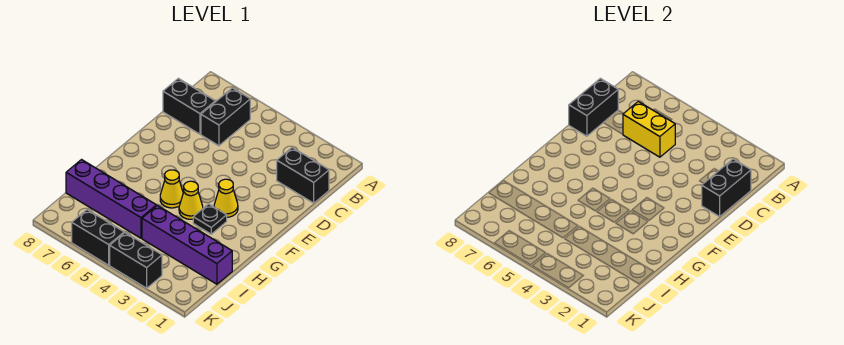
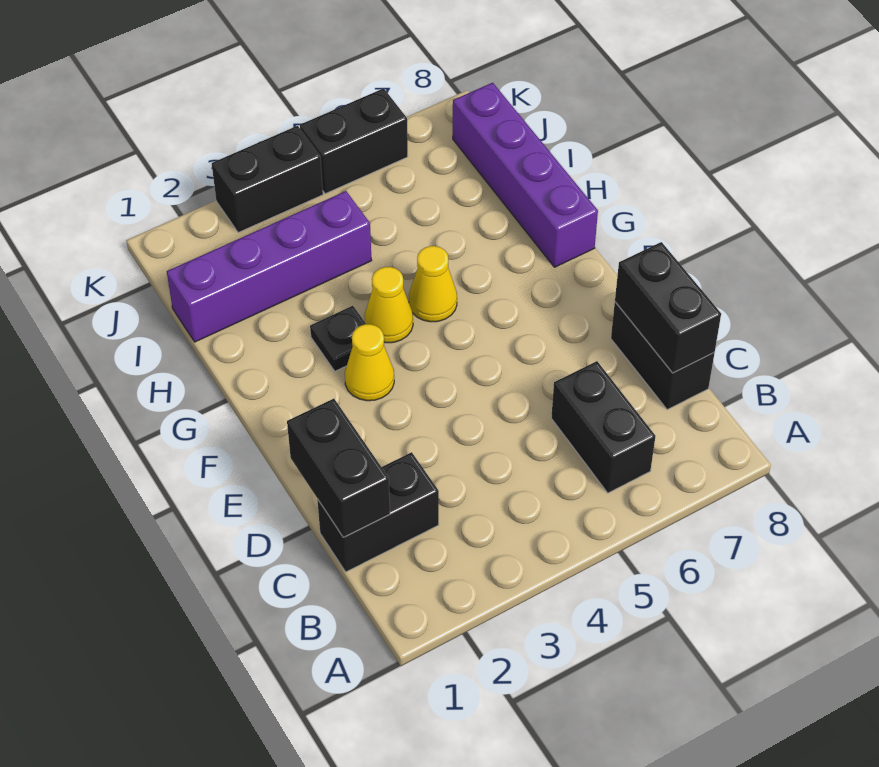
yellow 1x2 brick [623,102,675,157] -> none
black 1x2 brick [163,78,215,134] -> black 1x2 brick turned to [611,302,715,410]
purple 1x4 brick [66,160,156,238] -> purple 1x4 brick turned to [453,83,598,267]

